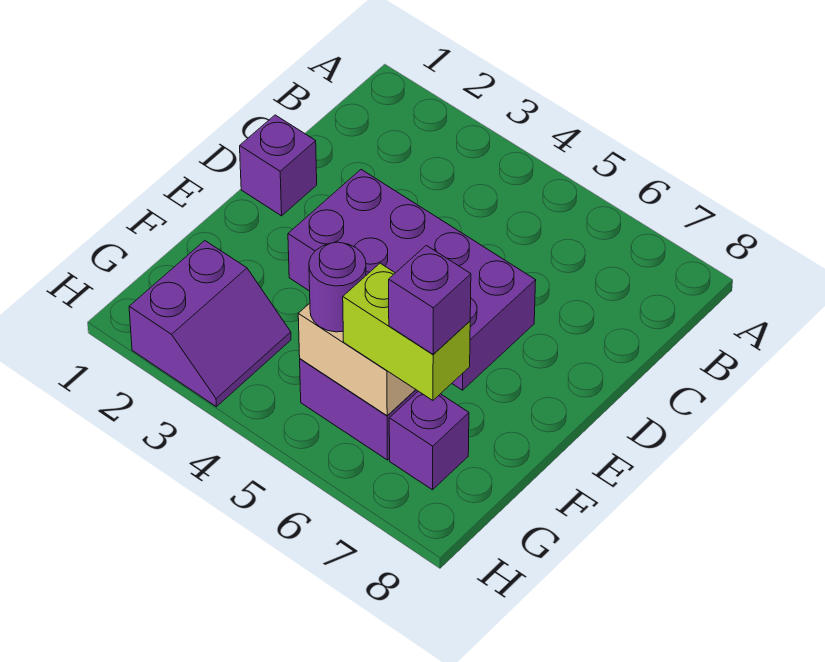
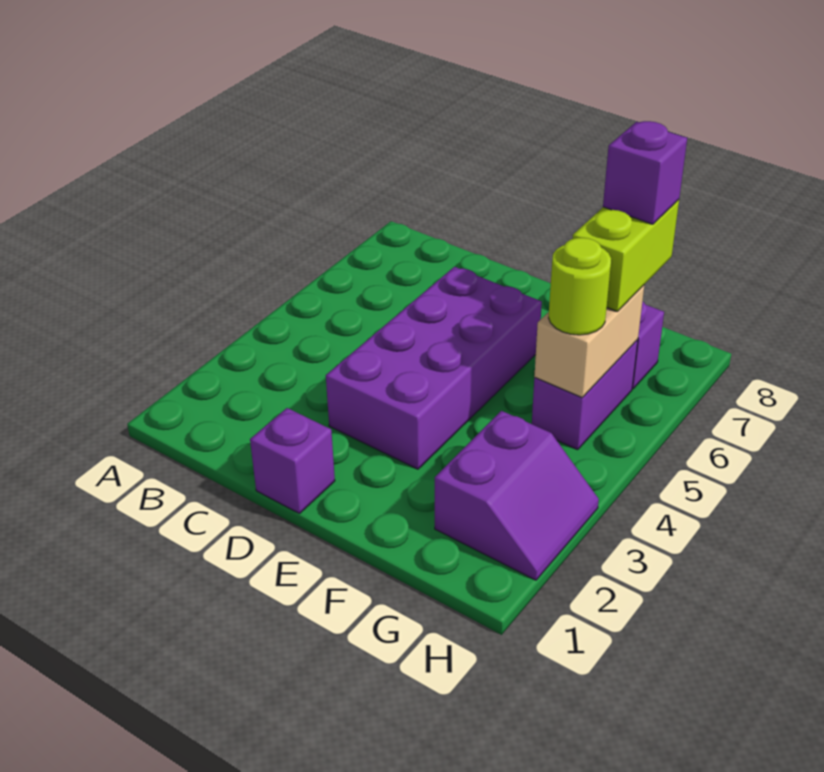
purple 2x2 slope [129,241,291,407] -> purple 2x2 slope turned to [435,411,599,580]
purple 1x1 round brick [309,242,366,332] -> lime 1x1 round brick [549,238,611,335]

